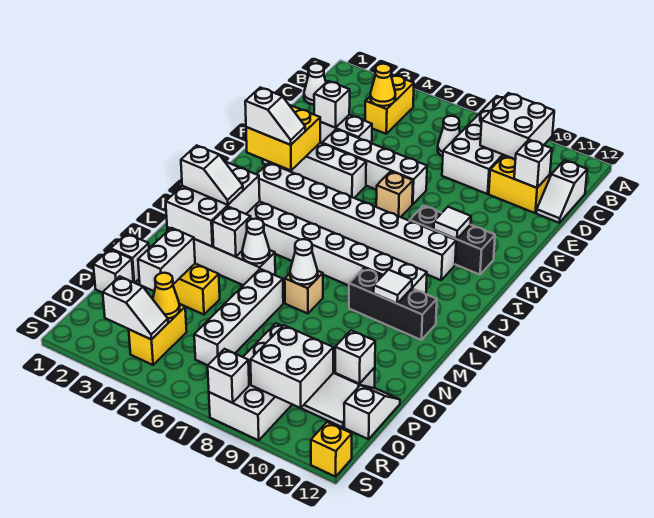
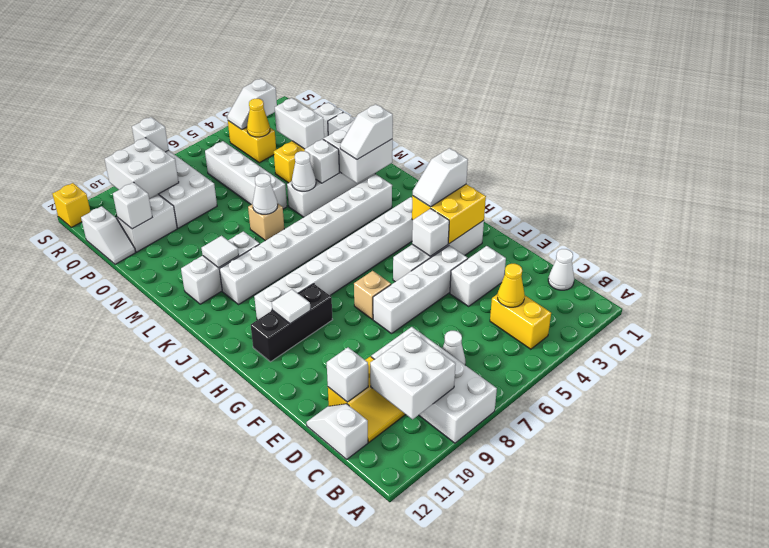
white 1x1 brick [314,81,350,128] -> white 1x1 brick moved to [412,209,449,256]
white 2x3 brick [166,162,260,247] -> white 2x2 brick [323,121,393,183]
black 1x3 brick [349,268,437,340] -> white 1x3 brick [181,231,260,304]

